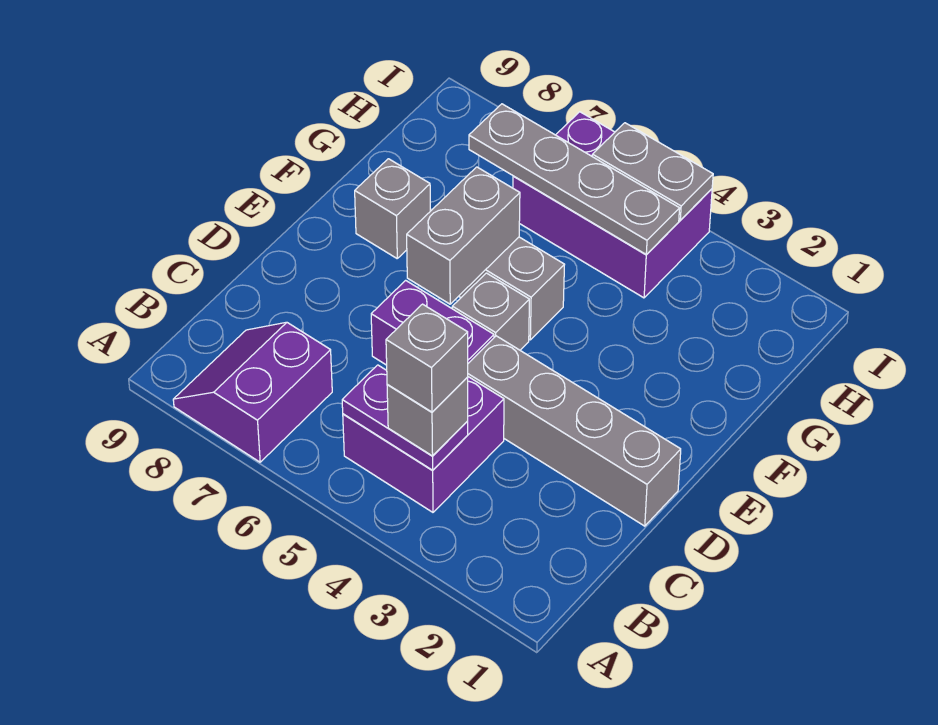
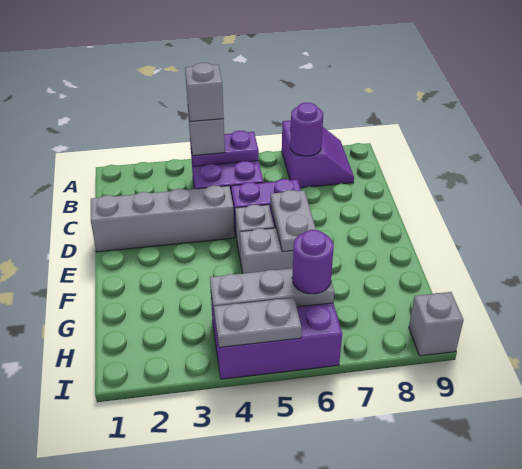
none -> purple 1x1 round brick [290,103,323,156]
grey 1x2 brick [407,167,520,304] -> grey 1x2 plate [271,190,316,252]
grey 1x1 brick [355,159,430,258] -> grey 1x1 brick moved to [409,292,464,356]
grey 1x4 plate [469,104,680,255] -> grey 1x3 plate [210,268,334,310]
none -> purple 1x1 round brick [292,230,334,294]

